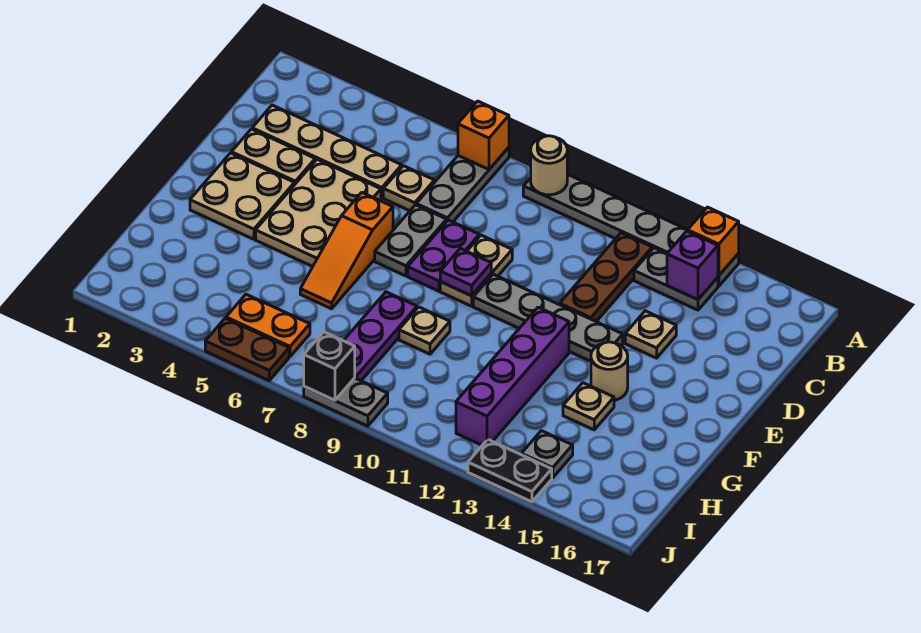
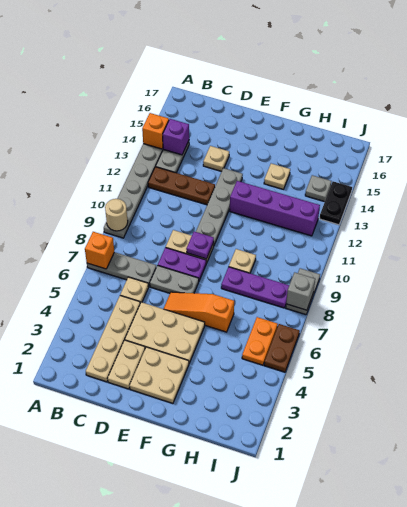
orange 1x3 slope [300,193,393,309] -> orange 1x3 slope turned to [164,292,234,332]
tan 1x1 round brick [591,342,628,400] -> none
black 1x1 brick [304,332,355,400] -> grey 1x1 brick [286,272,315,310]

